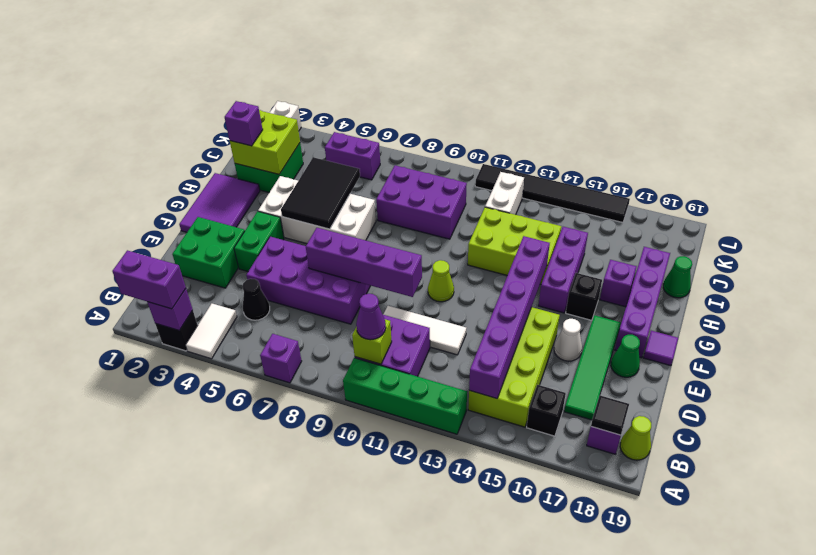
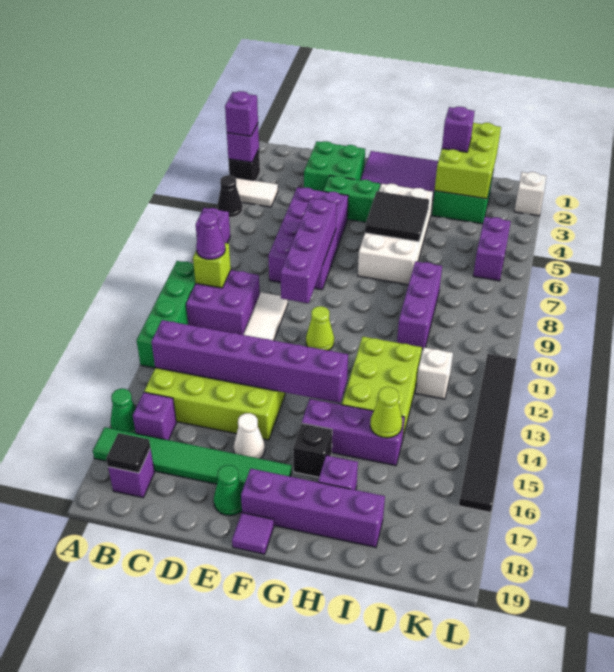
purple 1x2 brick [112,250,186,309] -> purple 1x1 brick [225,91,258,136]
black 1x1 brick [527,385,566,436] -> purple 1x1 brick [133,392,176,440]
lime 1x1 cone [620,416,651,460] -> lime 1x1 cone moved to [370,387,402,438]
black 1x1 cone [242,279,270,320] -> black 1x1 cone moved to [217,175,243,217]
green 1x4 tile [564,315,621,420] -> green 1x6 tile [93,427,292,487]
black 2x3 tile [281,157,360,229] -> black 2x2 tile [365,191,429,242]
lime 2x2 brick [230,110,300,174] -> lime 2x3 brick [435,123,501,199]
purple 2x3 brick [376,165,467,239] -> purple 1x3 brick [397,261,442,349]
green 1x1 cone [663,256,692,298] -> green 1x1 cone moved to [111,389,136,433]
white 1x2 brick [485,172,524,215] -> white 1x1 brick [416,348,453,399]

